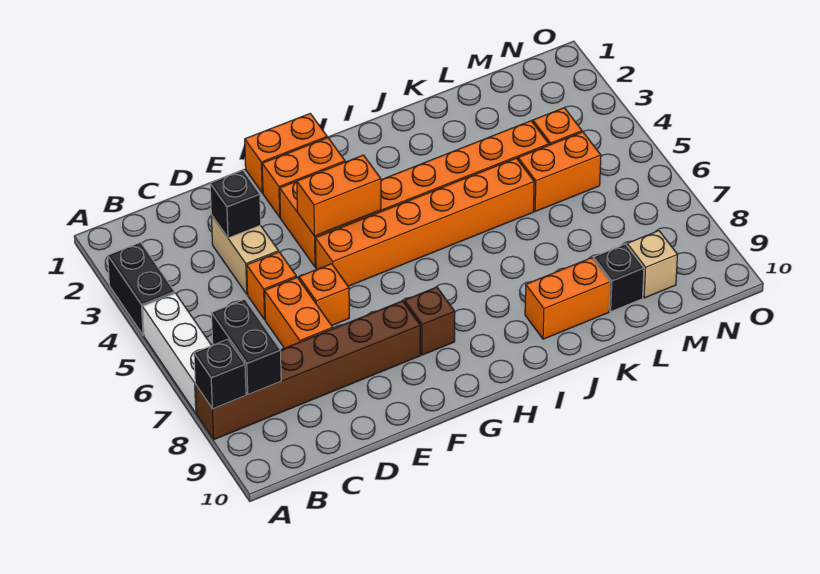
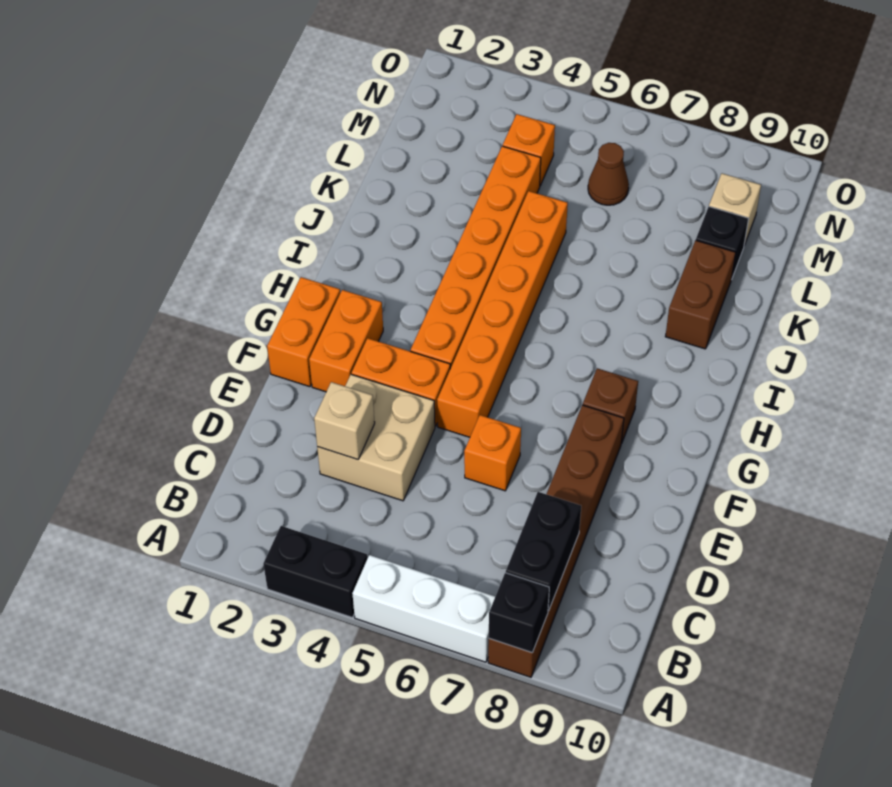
black 1x2 brick [211,299,281,395] -> black 1x2 brick turned to [506,492,581,611]
tan 1x2 brick [211,215,279,294] -> tan 2x2 brick [317,374,435,501]
black 1x1 brick [210,170,261,238] -> tan 1x1 brick [314,382,375,459]
orange 1x1 brick [247,252,297,320] -> none
orange 1x2 brick [264,277,333,348] -> none
orange 1x2 brick [297,155,381,236] -> none
orange 1x2 brick [525,258,610,339] -> brown 1x2 brick [665,240,736,349]
orange 1x2 brick [518,132,601,212] -> none
none -> brown 1x1 cone [588,143,629,205]

